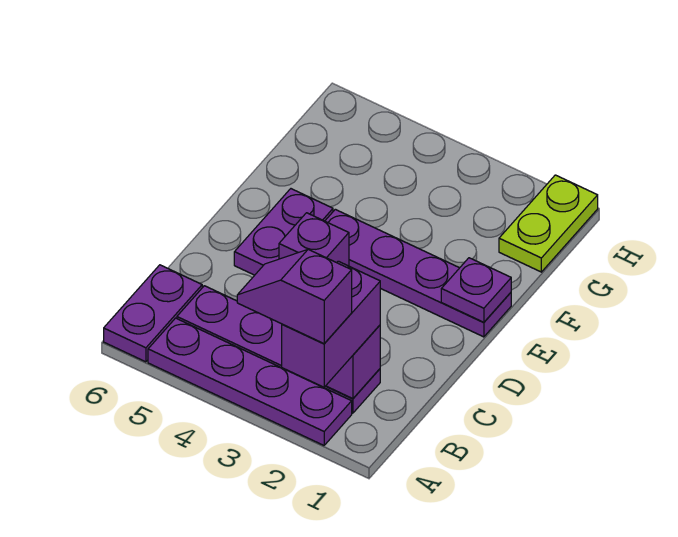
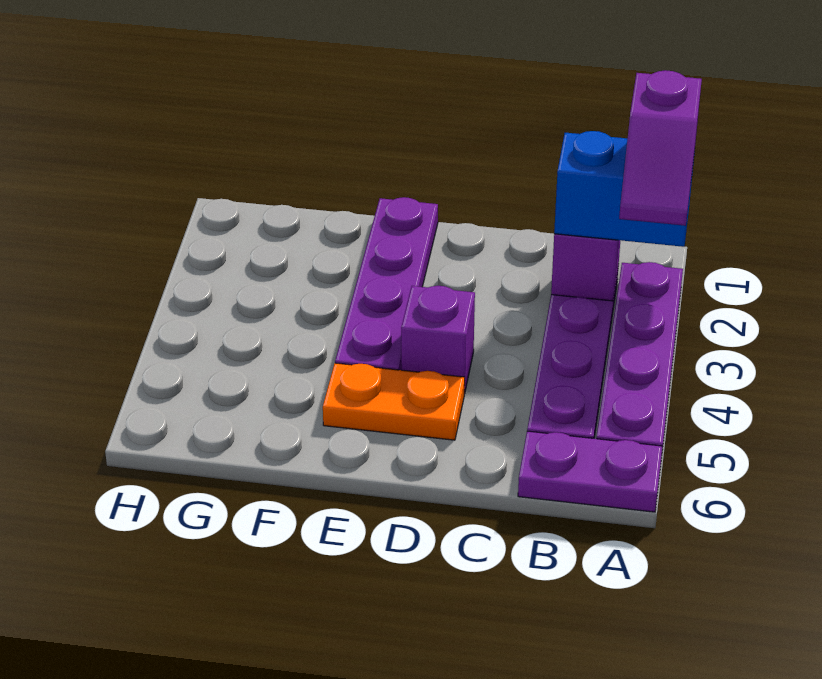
purple 1x2 brick [282,261,380,387] -> blue 1x2 brick [554,131,694,247]
purple 1x2 plate [234,189,333,275] -> orange 1x2 plate [323,363,465,440]
purple 1x1 plate [441,258,511,322] -> none
lime 1x2 plate [499,175,598,272] -> none

